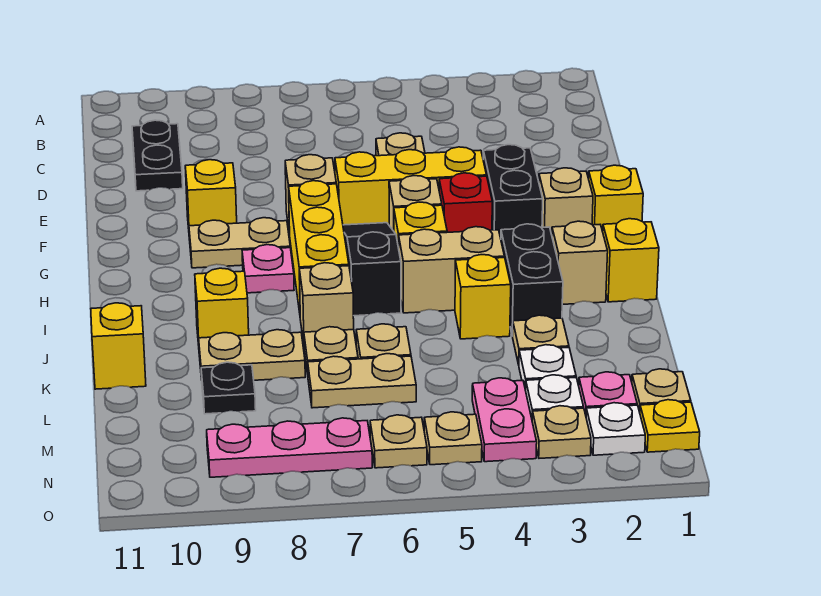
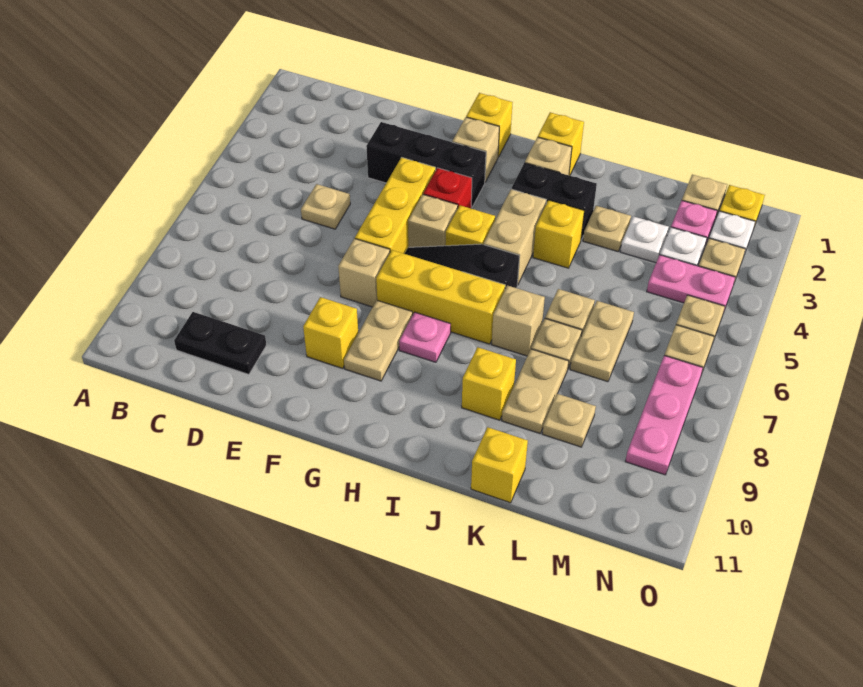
black 1x2 brick [483,145,543,238] -> black 1x3 brick [366,122,486,208]
black 1x1 plate [201,362,256,414] -> tan 1x1 plate [542,394,596,447]

